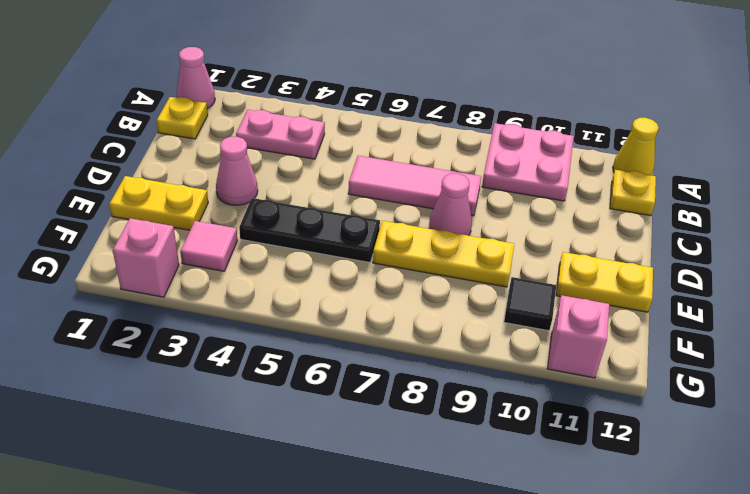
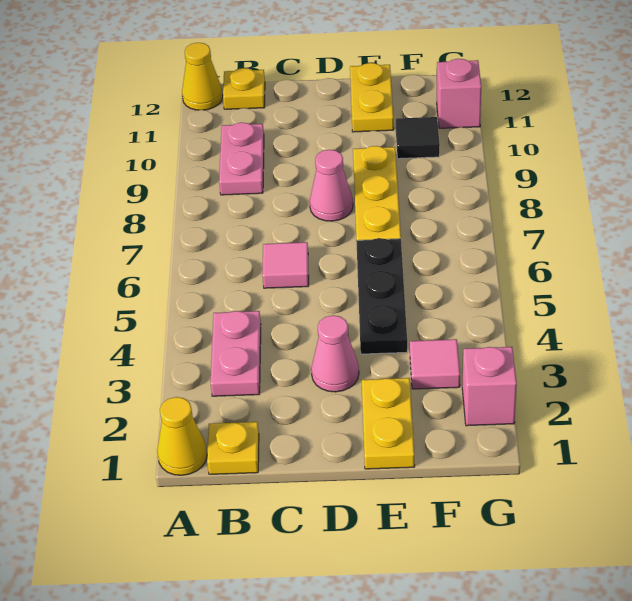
pink 1x1 cone [177,47,215,109] -> yellow 1x1 cone [157,397,207,475]
pink 2x2 plate [482,123,574,201] -> pink 1x2 plate [219,122,264,195]
pink 1x3 tile [348,156,481,216] -> pink 1x1 tile [263,242,309,288]

